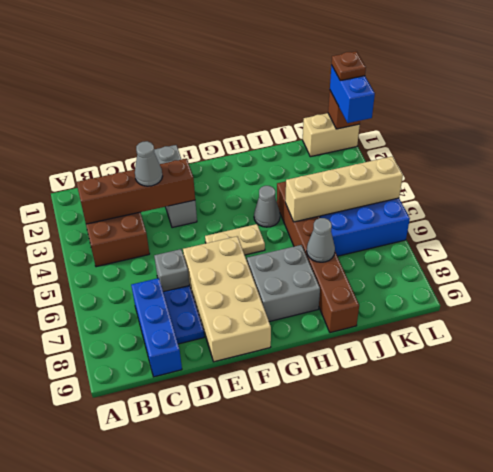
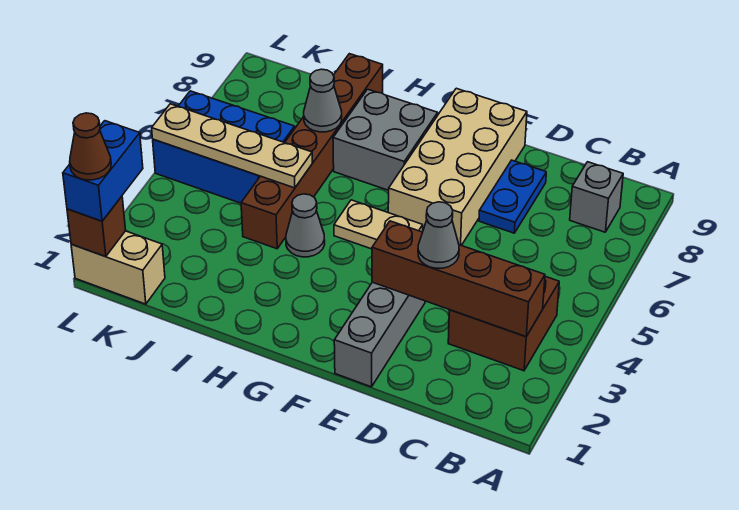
blue 1x3 brick [131,278,182,377] -> none
grey 1x1 brick [154,249,190,292] -> grey 1x1 brick moved to [570,162,623,232]
tan 1x4 brick [285,156,403,222] -> tan 1x4 plate [152,104,312,188]
brown 1x1 plate [332,51,366,81] -> brown 1x1 cone [70,113,111,180]

